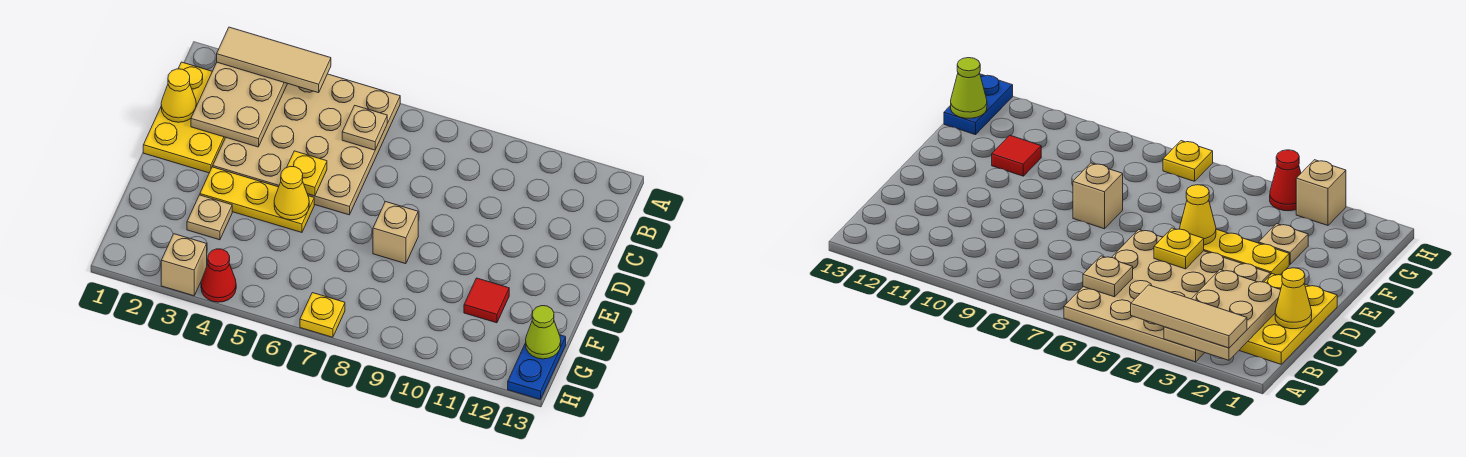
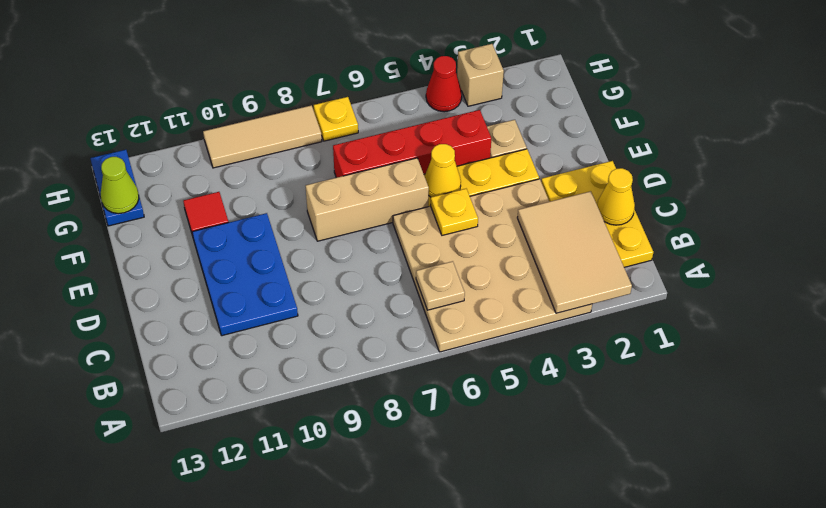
tan 2x3 plate [191,62,287,147] -> tan 2x3 tile [517,191,632,313]
tan 1x3 tile [217,27,331,93] -> tan 1x3 tile moved to [203,105,322,168]
none -> blue 2x3 plate [192,213,298,336]
tan 1x1 brick [373,202,418,264] -> tan 1x3 brick [306,158,429,241]
none -> red 1x4 brick [333,110,491,178]

